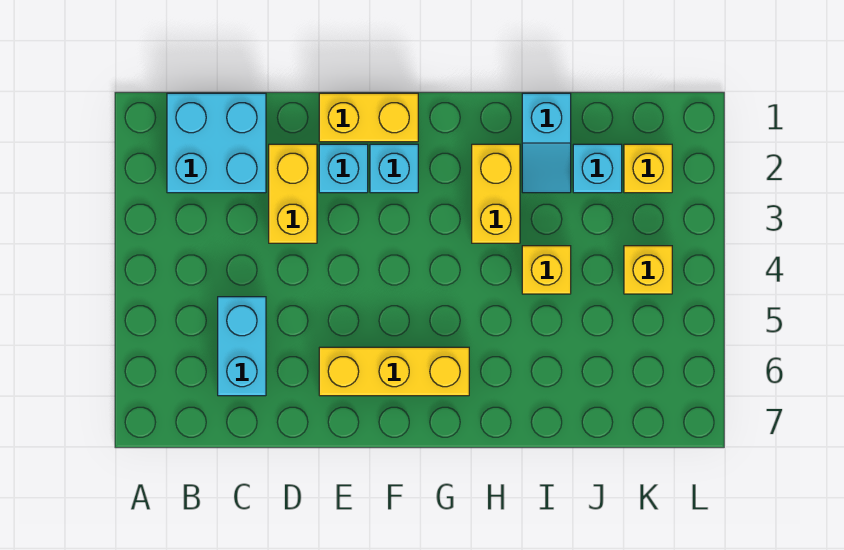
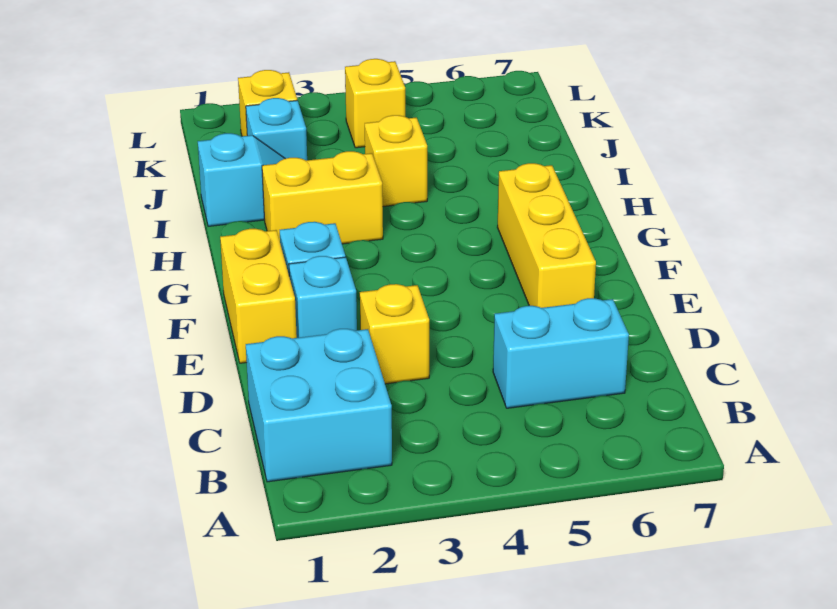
yellow 1x2 brick [269,144,317,243] -> yellow 1x1 brick [360,284,429,384]

